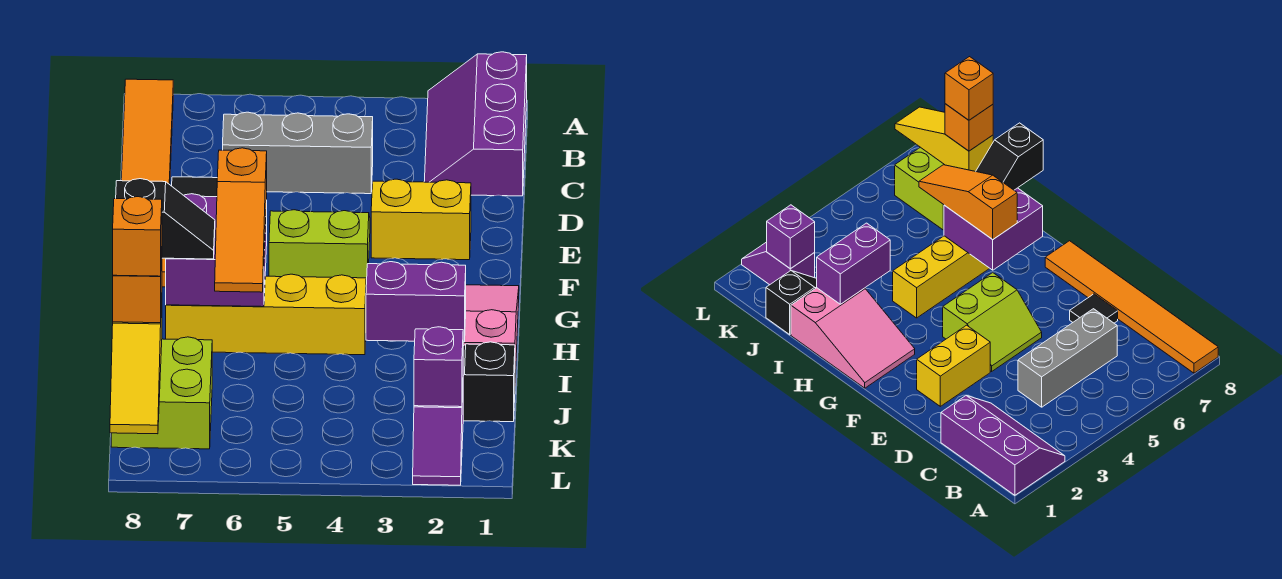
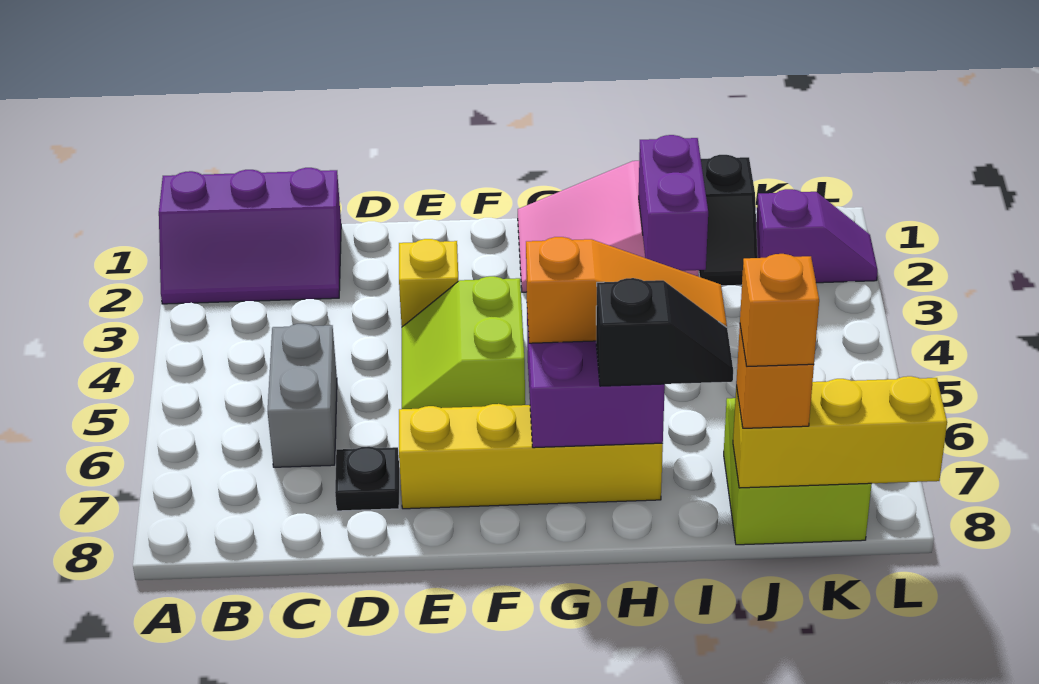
orange 1x6 tile [121,79,173,287] -> none
grey 1x3 brick [223,112,373,194] -> grey 1x2 brick [268,324,337,467]
black 1x1 tile [172,177,217,197] -> black 1x1 plate [335,446,399,511]
yellow 1x2 brick [371,179,471,260] -> yellow 1x1 brick [399,239,459,327]
yellow 1x4 brick [166,274,366,355] -> yellow 1x4 brick turned to [399,404,663,509]
black 1x2 slope [116,179,215,259] -> black 1x2 slope turned to [596,278,733,386]
yellow 1x3 slope [110,301,162,434] -> yellow 1x3 brick [733,376,947,488]
purple 1x1 brick [414,327,463,407] -> none

